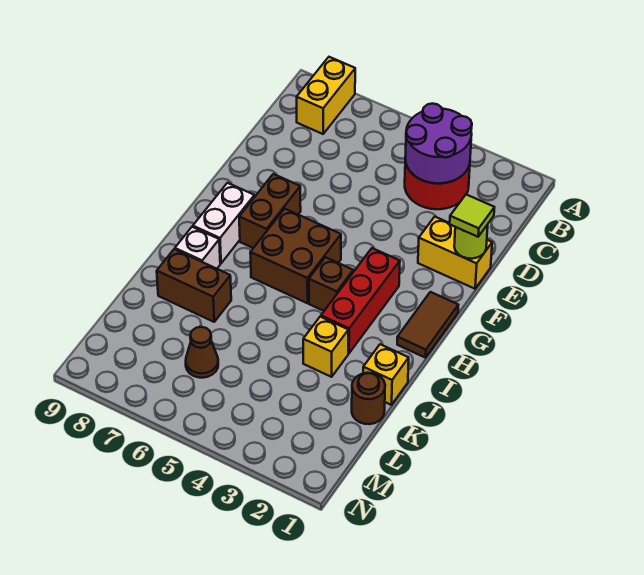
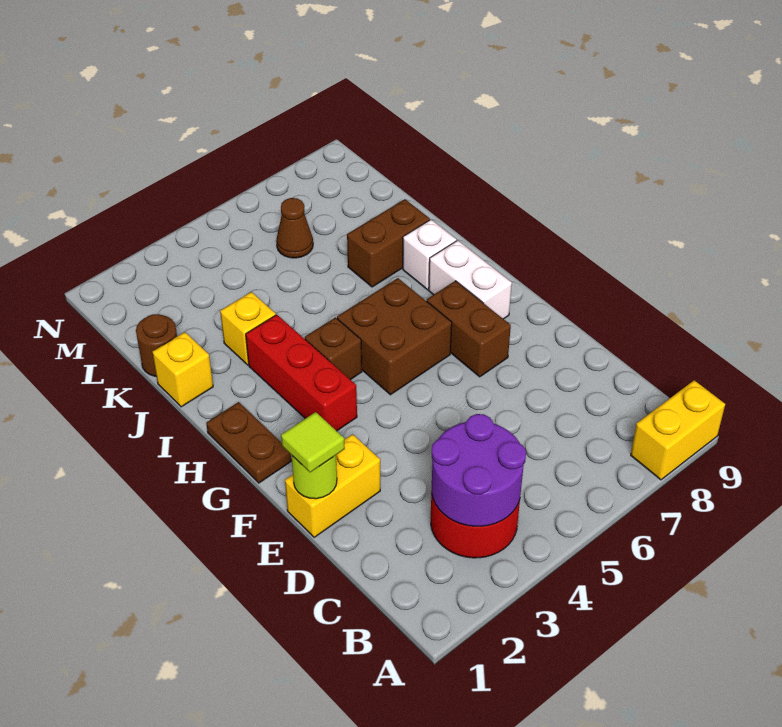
yellow 1x2 brick [297,57,355,134] -> yellow 1x2 brick turned to [631,380,725,480]
brown 1x2 tile [397,292,458,358] -> brown 1x2 plate [206,402,291,483]

